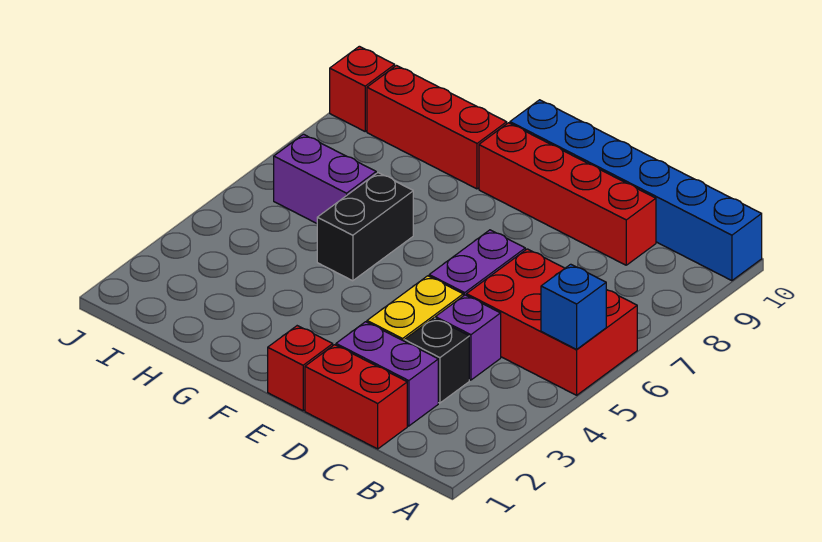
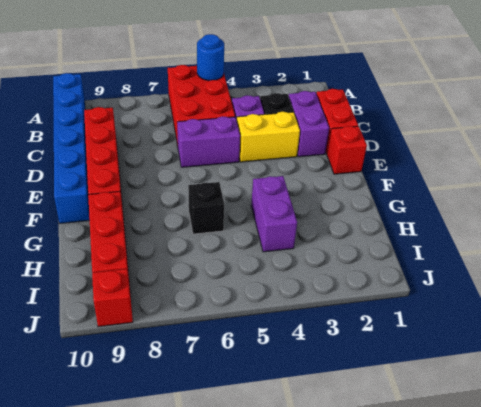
blue 1x1 brick [541,264,606,349] -> blue 1x1 round brick [197,34,224,81]
black 1x2 brick [317,173,413,281] -> black 1x1 brick [188,182,224,234]
purple 1x2 brick [274,134,376,223] -> purple 1x2 brick moved to [251,176,297,252]

